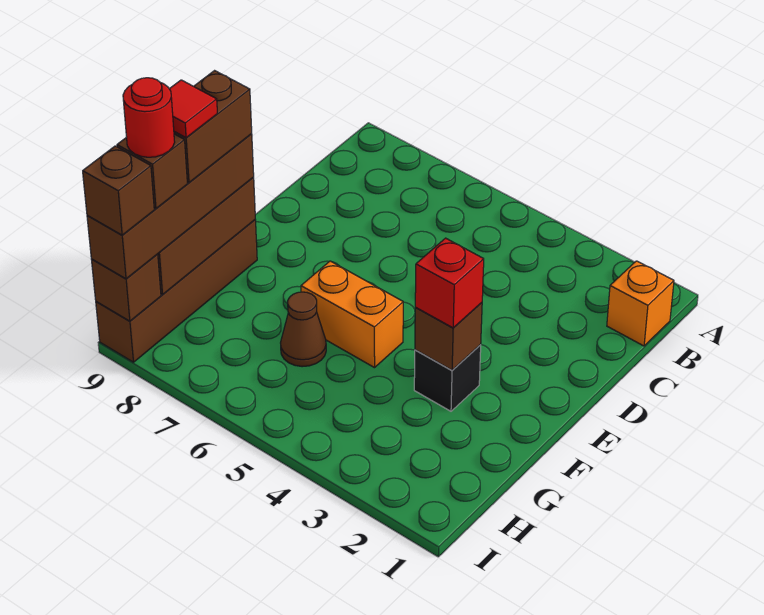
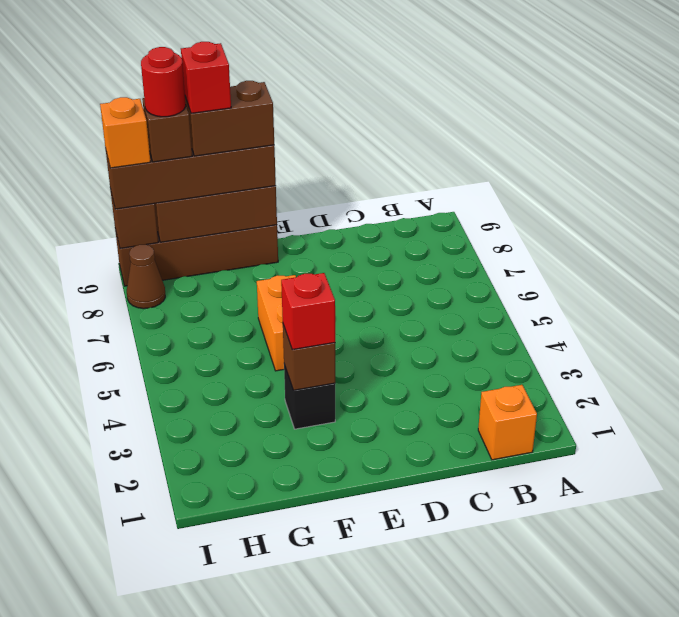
brown 1x1 cone [281,292,326,367] -> brown 1x1 cone moved to [127,245,165,309]
red 1x1 tile [170,80,217,138] -> red 1x1 brick [181,42,231,113]
brown 1x1 brick [83,146,154,235] -> orange 1x1 brick [100,97,150,168]

